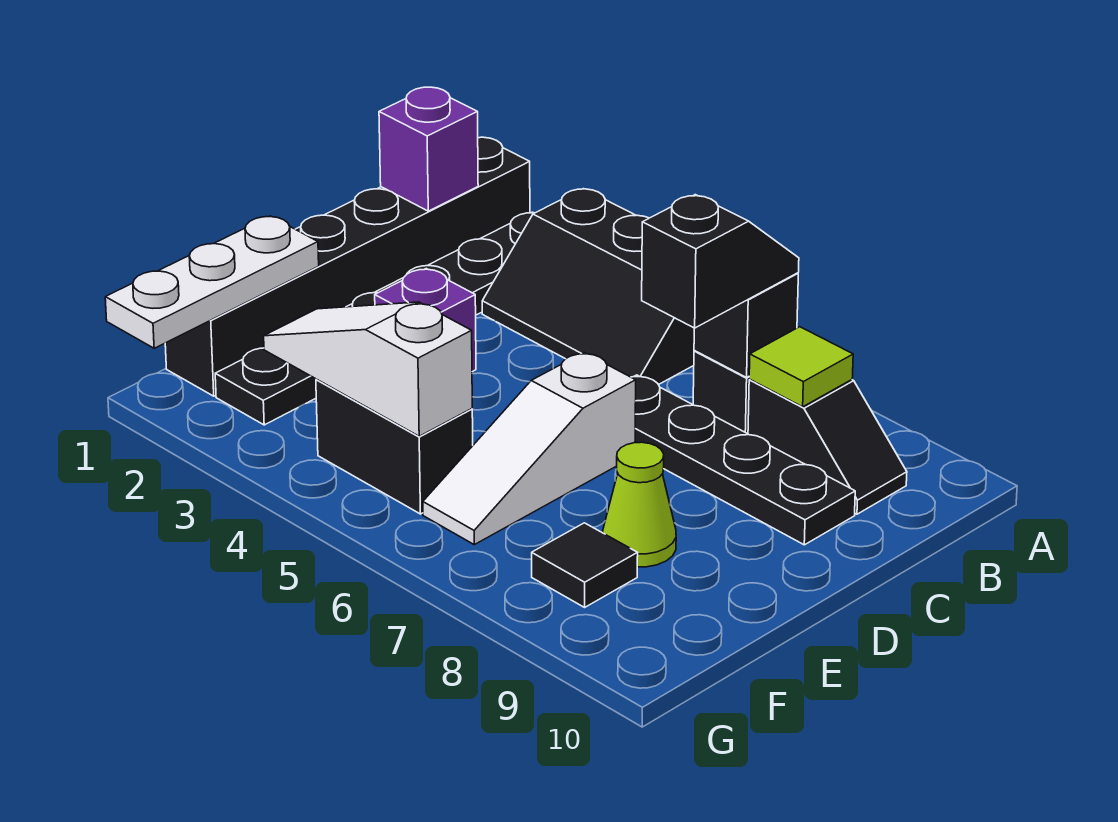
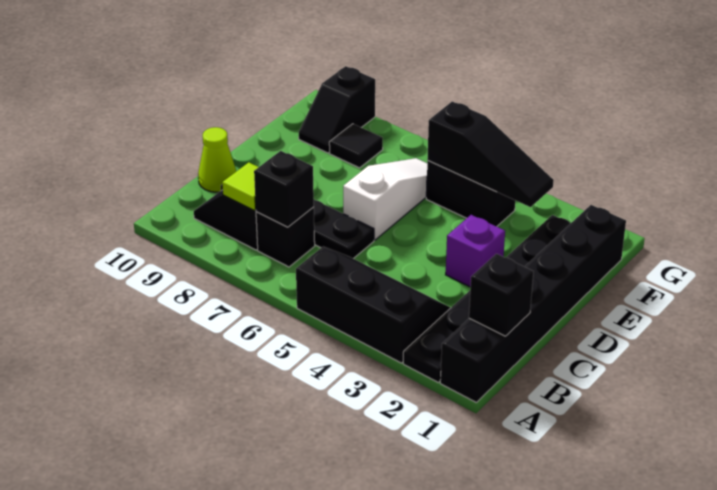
purple 1x1 brick [379,87,478,211] -> black 1x1 brick [469,254,534,336]
black 1x2 slope [642,195,799,328] -> black 1x2 slope moved to [299,66,375,153]
white 1x3 plate [105,216,319,348] -> none
lime 1x1 cone [603,442,676,567] -> lime 1x1 cone moved to [198,127,236,192]
white 1x3 slope [264,302,472,436] -> black 1x3 slope [427,102,554,207]

